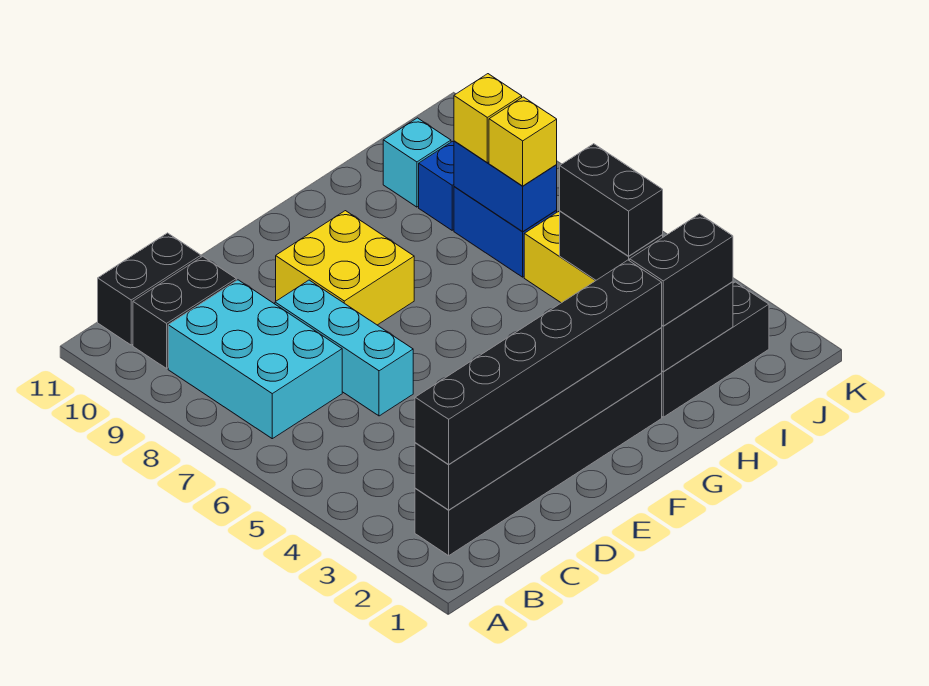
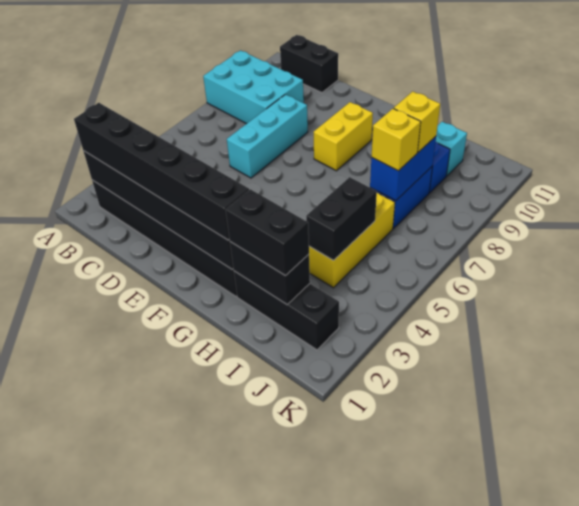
cyan 2x3 brick [168,280,342,439] -> cyan 2x3 brick turned to [203,50,304,124]
black 1x2 brick [133,256,236,368] -> none
yellow 2x2 brick [276,211,414,325] -> yellow 1x2 brick [314,102,373,171]
black 1x2 brick [560,144,663,256] -> none

